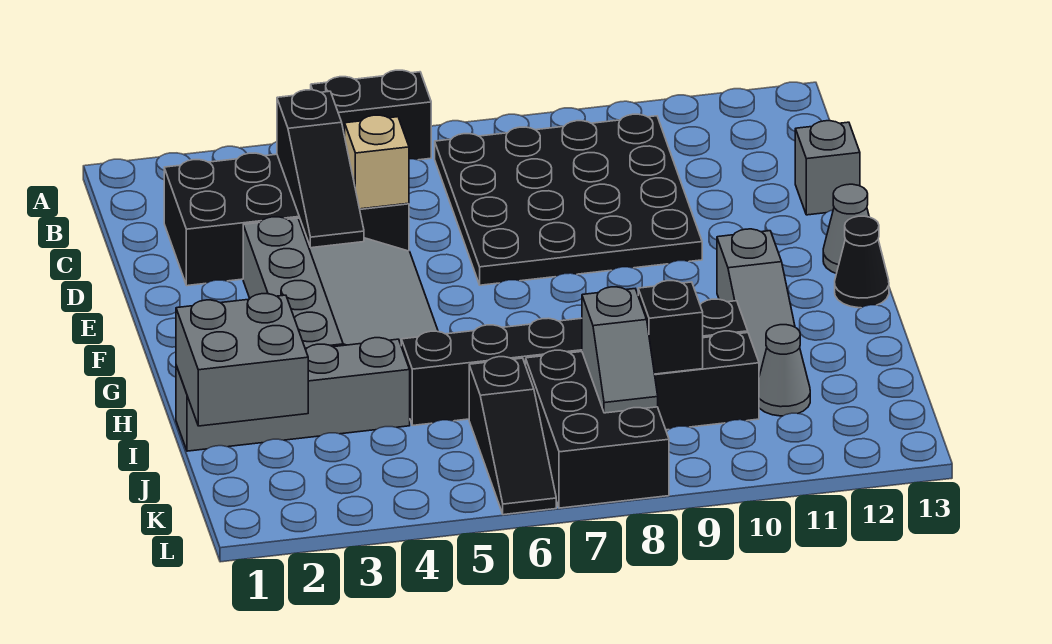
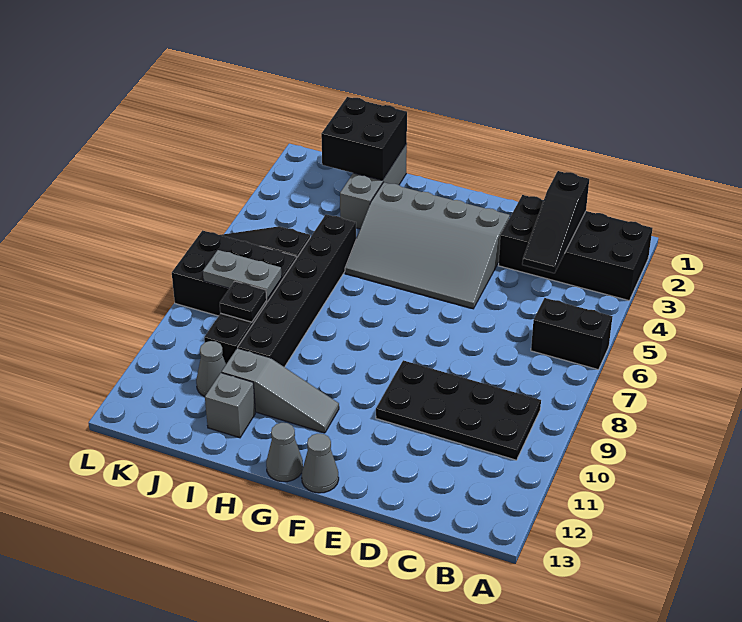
black 1x2 brick [311,70,431,160] -> black 1x2 brick turned to [531,298,613,370]
black 4x4 plate [435,114,702,285] -> black 2x4 plate [376,360,541,460]
black 2x4 brick [164,153,409,286] -> black 2x4 brick turned to [498,195,652,300]
black 1x3 slope [277,90,364,248] -> black 1x3 slope turned to [522,171,589,273]
tan 1x1 brick [345,115,409,209] -> none
grey 1x1 brick [795,121,860,215] -> grey 1x1 brick moved to [205,373,255,438]
grey 1x3 slope [717,229,795,376] -> grey 1x3 slope turned to [222,348,339,433]
black 1x1 cone [835,216,889,308] -> grey 1x1 cone [266,423,303,482]
grey 1x4 brick [176,338,410,451] -> grey 1x3 brick [340,144,407,229]
grey 2x2 brick [176,294,308,426] -> black 2x2 brick [321,97,407,180]
grey 1x2 slope [582,287,658,413] -> grey 1x2 plate [203,250,282,299]
black 1x1 brick [638,281,703,374] -> black 1x1 plate [220,281,267,322]

